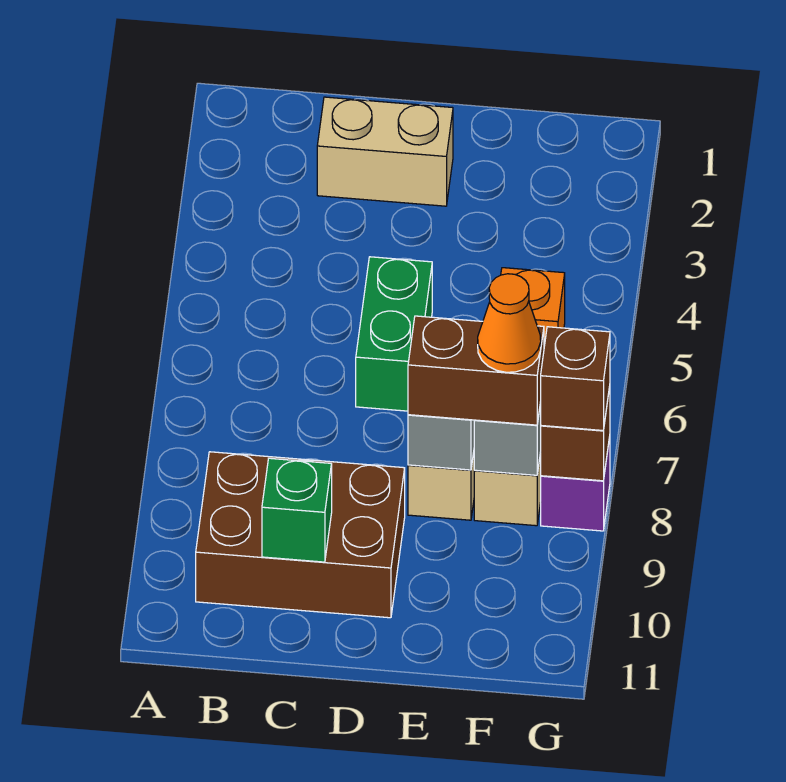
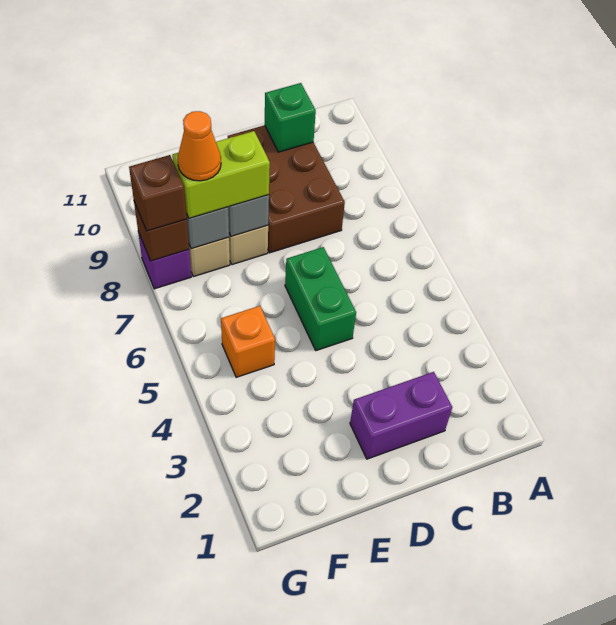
brown 2x3 brick [196,452,405,618] -> brown 2x3 brick turned to [228,125,345,253]
tan 1x2 brick [317,97,453,206] -> purple 1x2 brick [350,372,452,459]
brown 1x2 brick [408,316,544,425] -> lime 1x2 brick [172,131,270,218]

